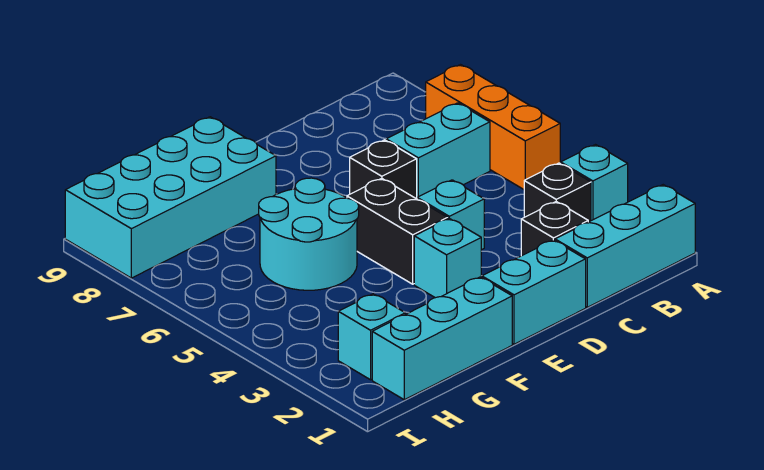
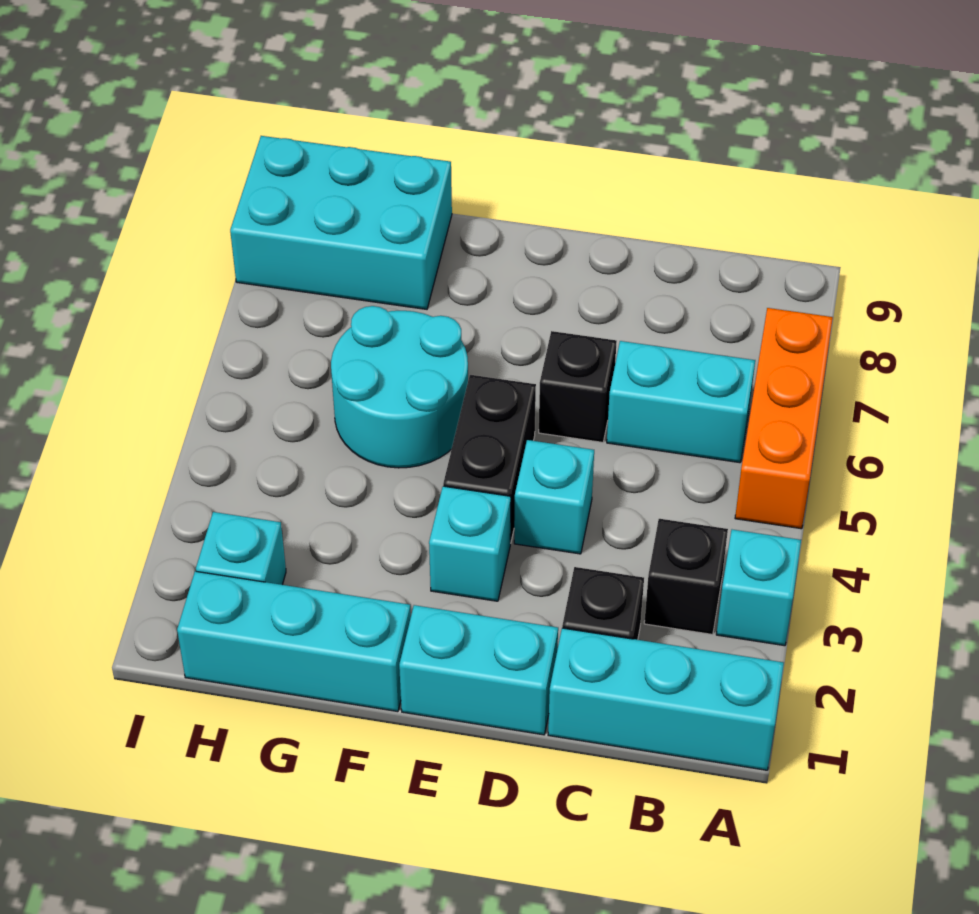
cyan 2x4 brick [65,117,276,278] -> cyan 2x3 brick [230,136,452,309]

